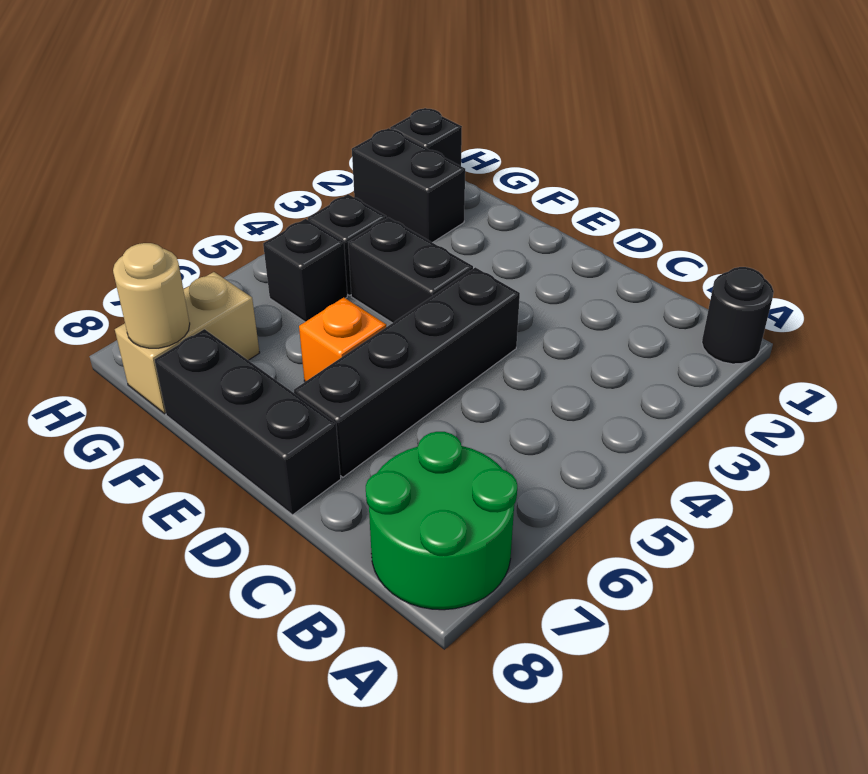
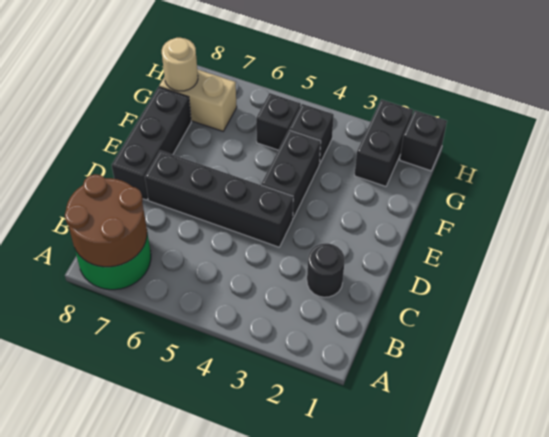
black 1x1 round brick [702,267,774,364] -> black 1x1 round brick moved to [307,243,345,297]
none -> brown 2x2 round brick [65,174,147,267]
orange 1x1 brick [299,297,386,382] -> none

